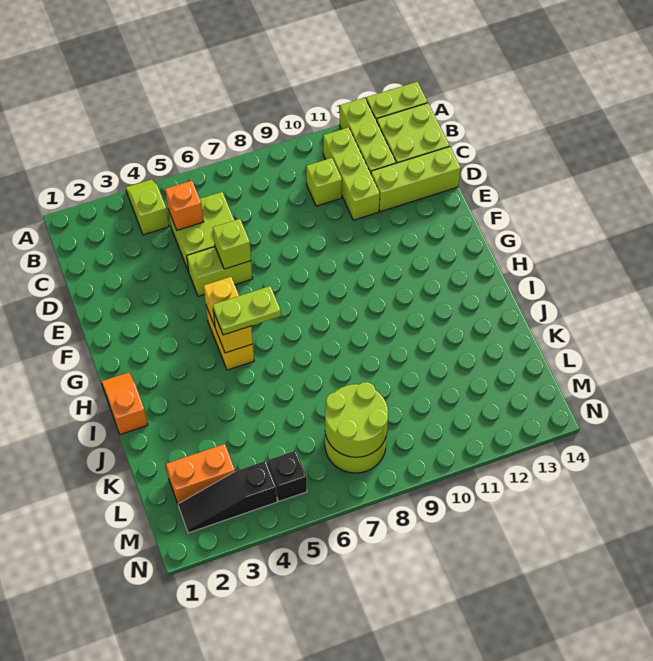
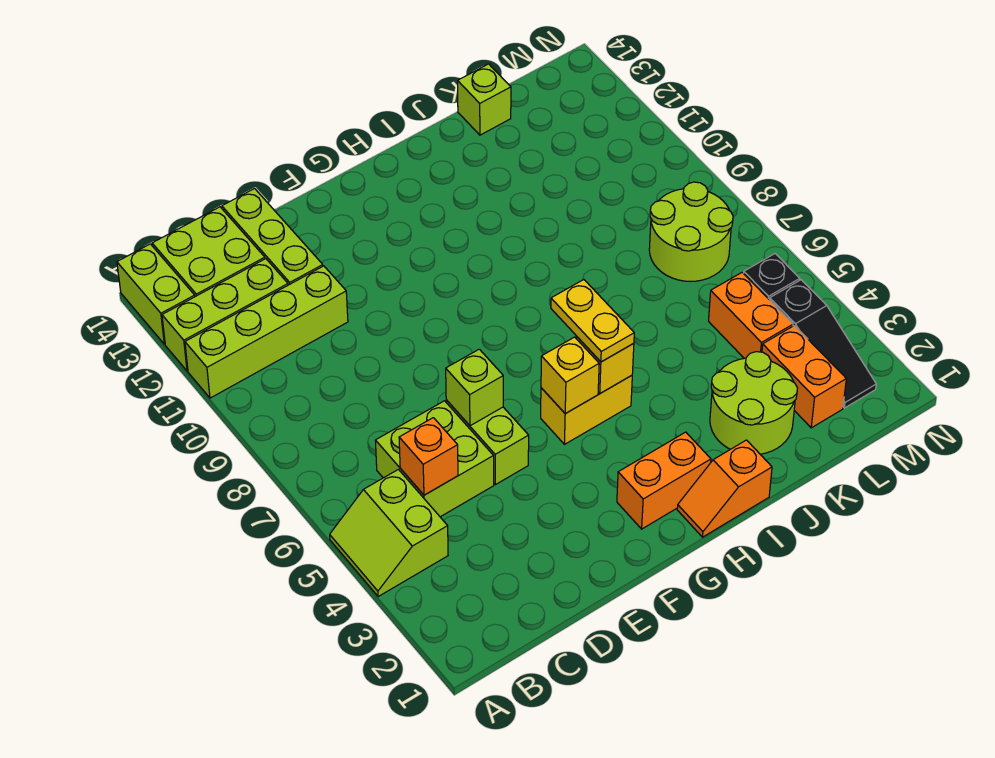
lime 1x2 slope [126,179,169,235] -> lime 2x2 slope [330,469,448,597]
lime 1x3 brick [323,127,380,220] -> lime 1x4 brick [185,266,348,398]
lime 1x1 brick [306,158,342,206] -> lime 1x1 brick moved to [458,64,511,135]
none -> orange 1x2 brick [617,432,711,529]
lime 1x2 plate [213,286,281,335] -> yellow 1x2 plate [551,280,634,362]
none -> orange 1x2 brick [709,272,793,358]
lime 2x2 round brick [325,382,388,457] -> lime 2x2 round brick moved to [710,352,797,454]

